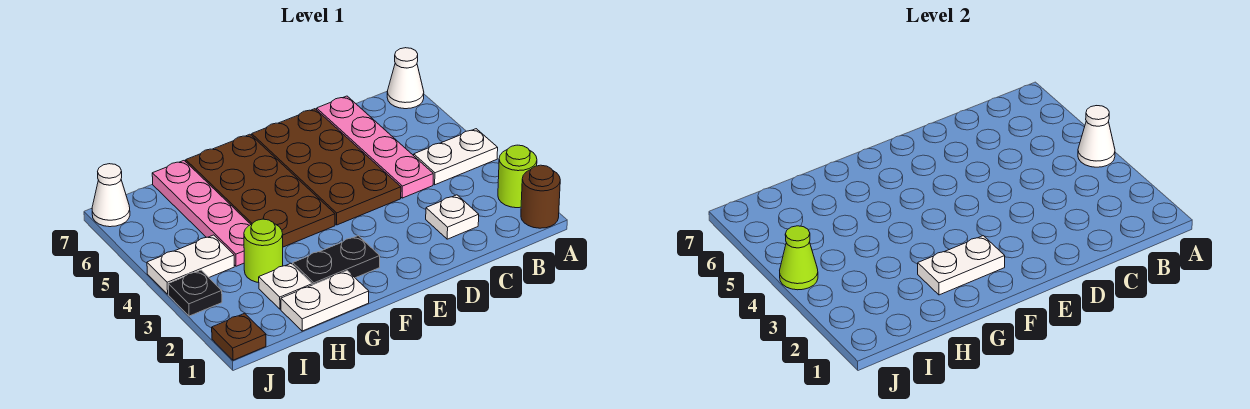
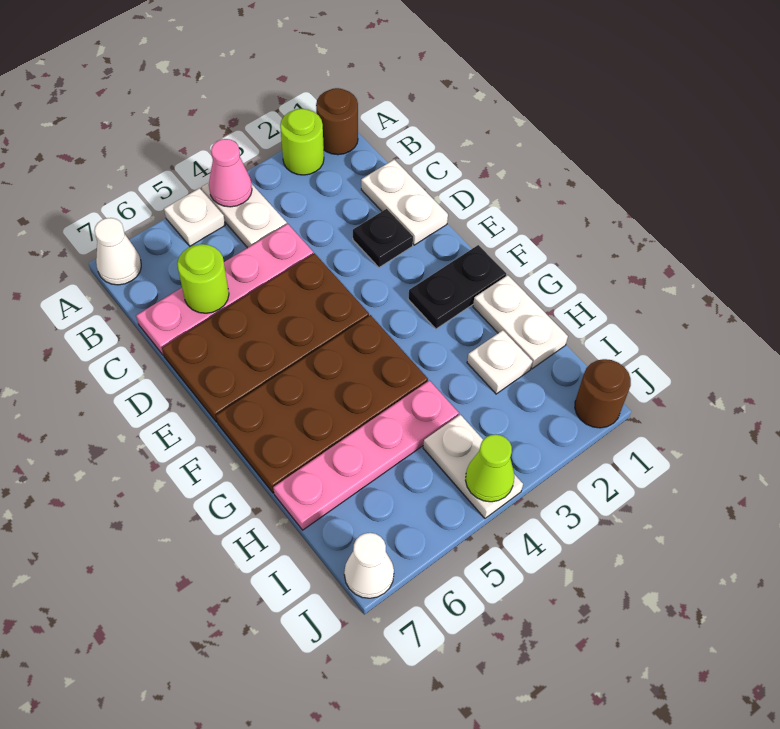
white 1x1 cone [1078,106,1115,167] -> pink 1x1 cone [209,139,252,207]
white 1x1 plate [426,195,479,239] -> white 1x1 plate moved to [164,188,225,246]
black 1x2 plate [293,236,380,285] -> black 1x2 plate turned to [408,245,506,329]
white 1x2 plate [918,236,1005,295] -> white 1x2 plate moved to [361,160,448,245]
lime 1x1 round brick [244,219,283,283] -> lime 1x1 round brick moved to [177,244,229,313]
brown 1x1 plate [212,313,266,360] -> brown 1x1 round brick [575,359,631,428]
black 1x1 plate [168,270,222,316] -> black 1x1 plate moved to [353,209,413,267]

